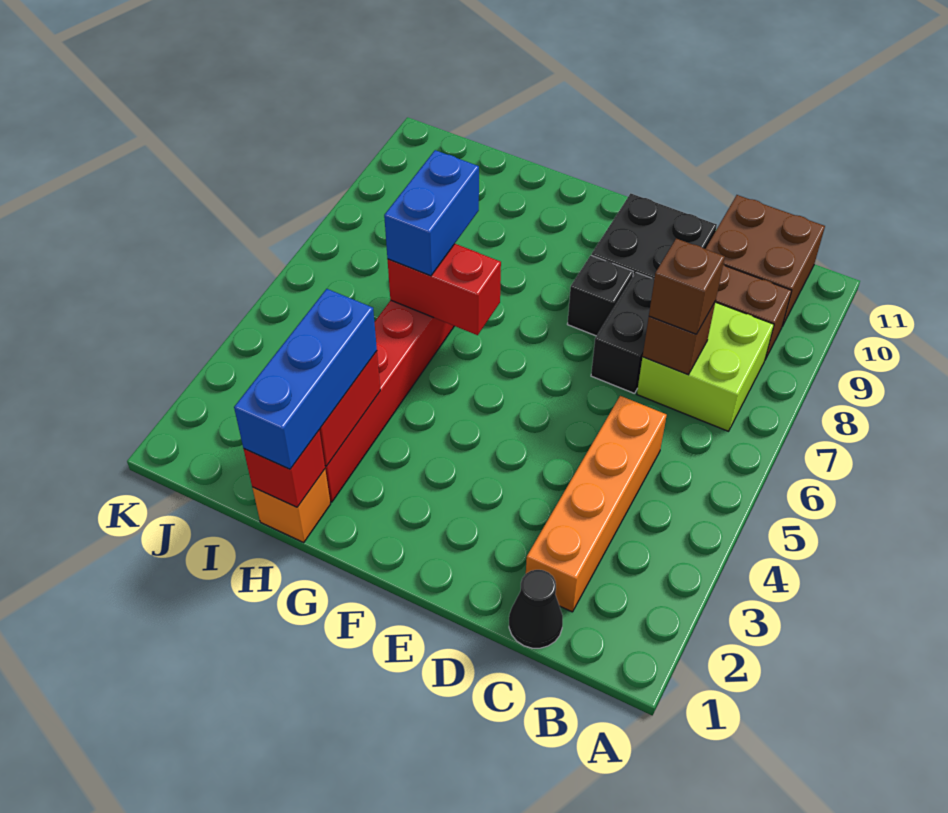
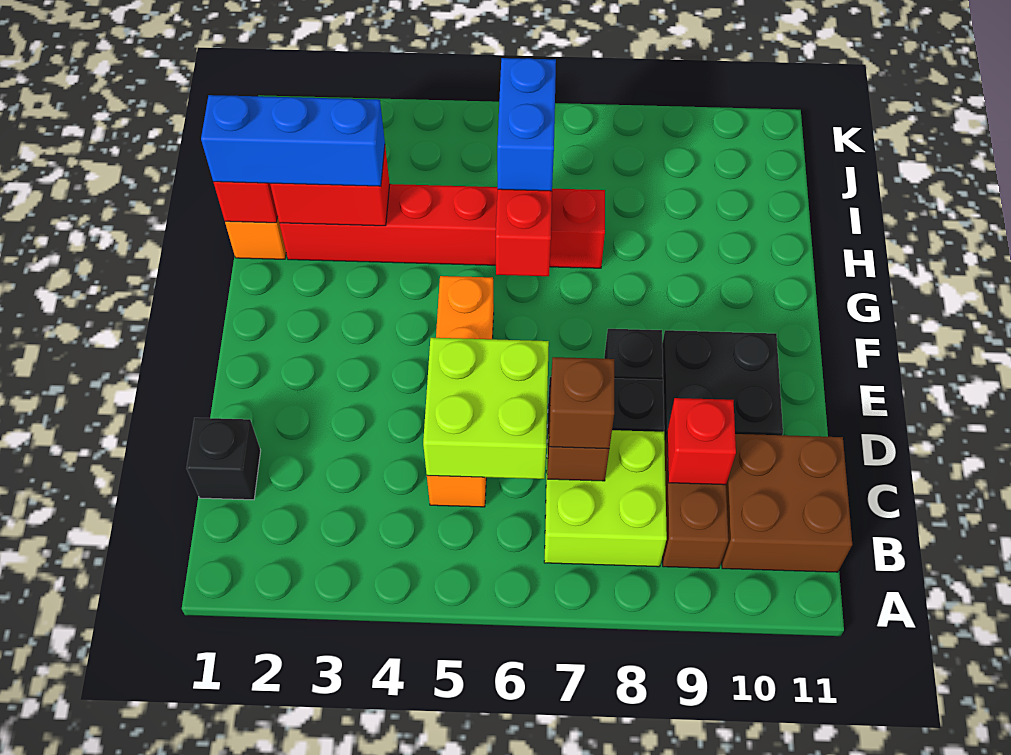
black 1x1 cone [509,570,563,648] -> black 1x1 brick [187,418,261,500]
orange 1x4 brick [526,396,667,612] -> orange 1x4 brick turned to [427,276,494,507]
none -> lime 2x2 brick [423,338,549,479]
none -> red 1x1 brick [667,398,736,485]
blue 1x2 brick [384,150,479,276] -> blue 1x2 brick turned to [497,58,556,191]

